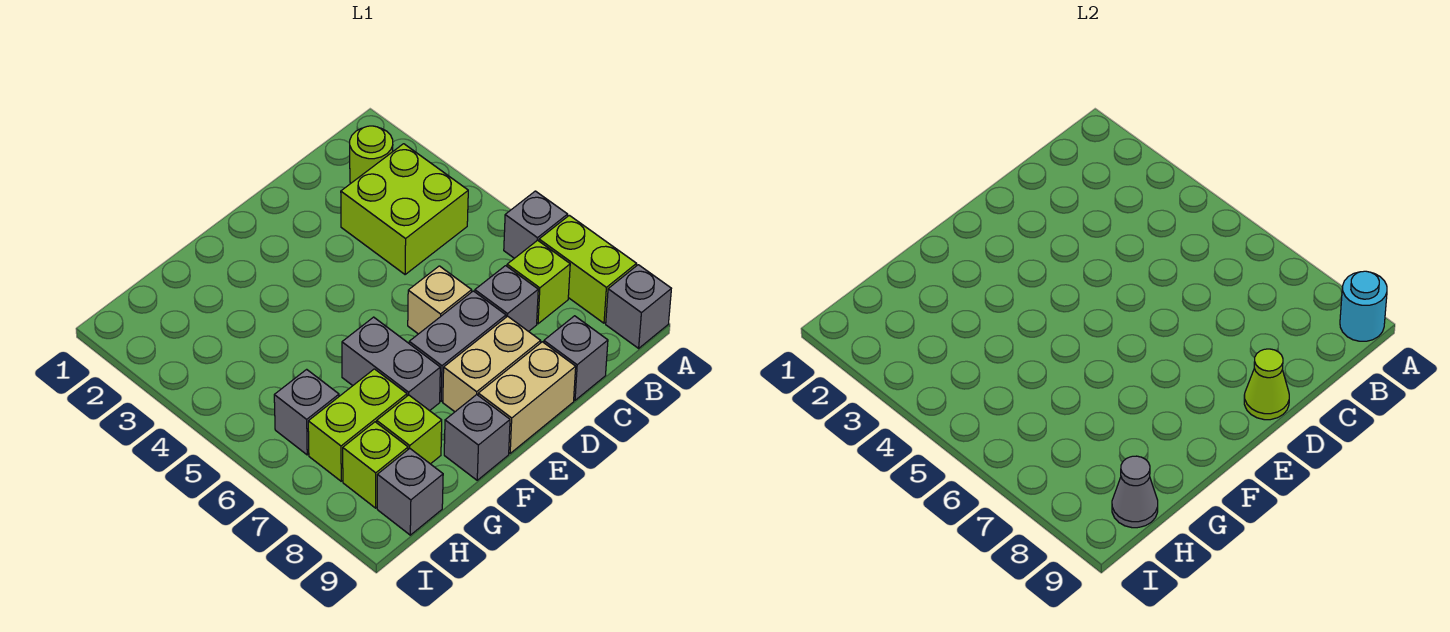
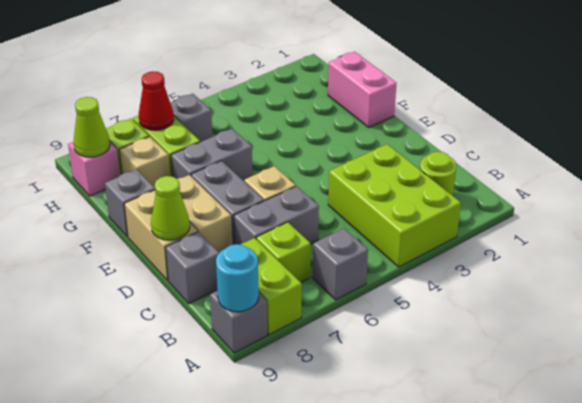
lime 1x2 brick [539,215,636,323] -> lime 1x2 brick turned to [241,238,302,335]
lime 2x2 brick [341,144,468,275] -> lime 2x3 brick [328,144,461,267]
grey 1x1 brick [475,266,538,331] -> grey 1x2 brick [234,186,319,245]
none -> pink 1x2 brick [328,52,396,127]
lime 1x1 brick [377,395,442,464] -> tan 1x1 brick [119,137,170,187]
none -> red 1x1 cone [139,71,174,130]
grey 1x1 brick [377,448,443,535] -> pink 1x1 brick [68,142,120,196]
grey 1x1 cone [1112,456,1158,528] -> lime 1x1 cone [74,97,110,157]

